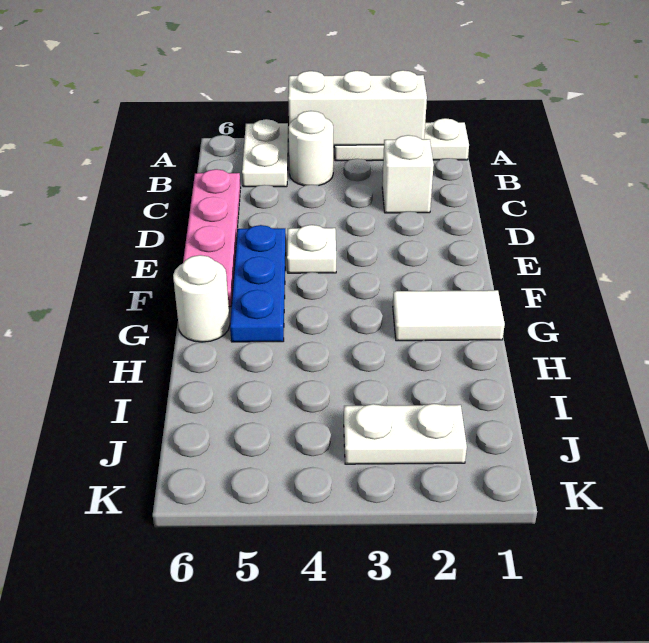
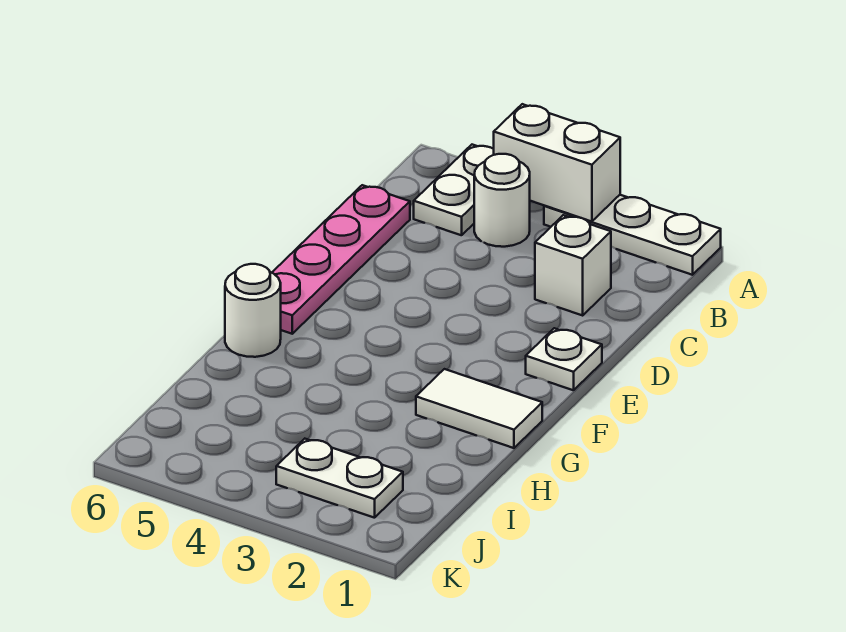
white 1x3 brick [288,70,427,145] -> white 1x2 brick [494,104,620,222]
white 1x1 plate [287,225,336,273] -> white 1x1 plate moved to [526,328,602,390]
blue 1x3 plate [230,225,286,342] -> none

